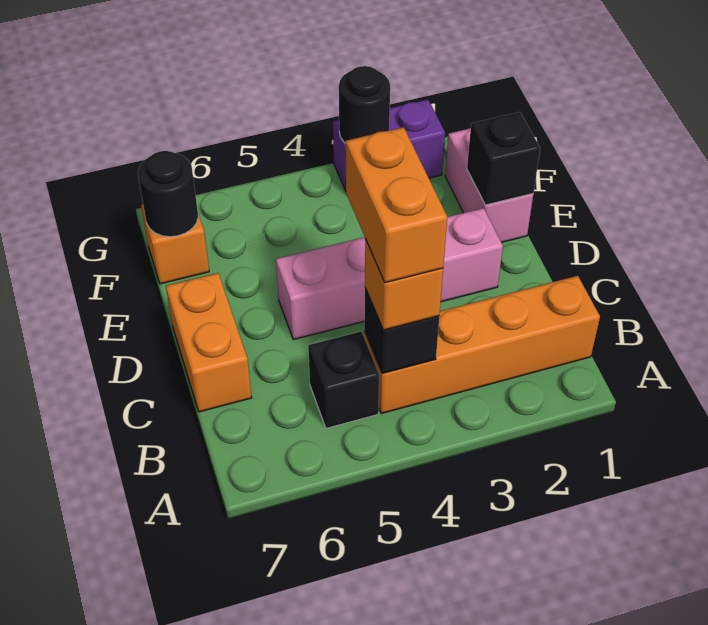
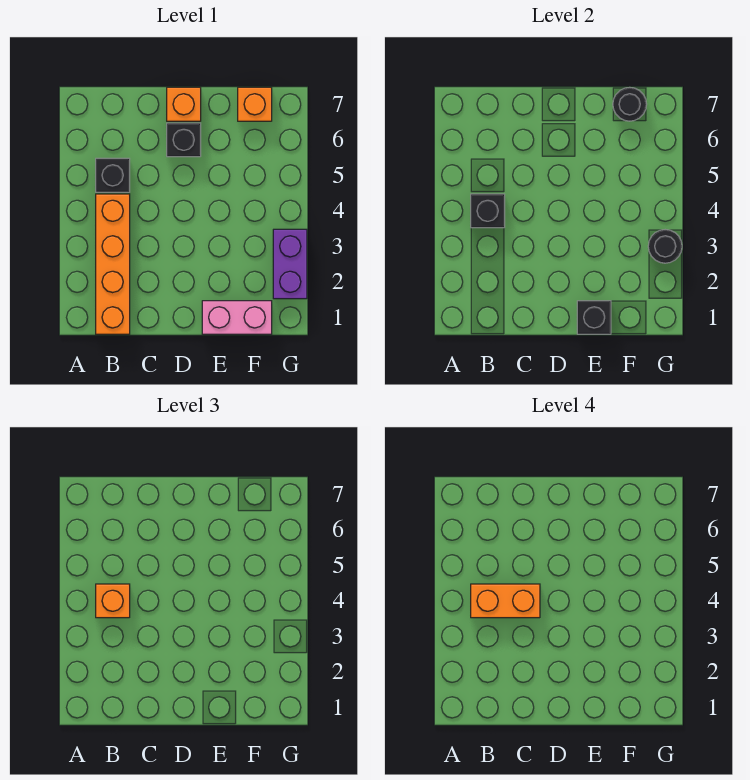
orange 1x2 brick [166,273,252,412] -> orange 1x1 brick [167,87,201,121]
pink 1x4 brick [276,208,503,340] -> none
none -> black 1x1 brick [167,123,201,157]

